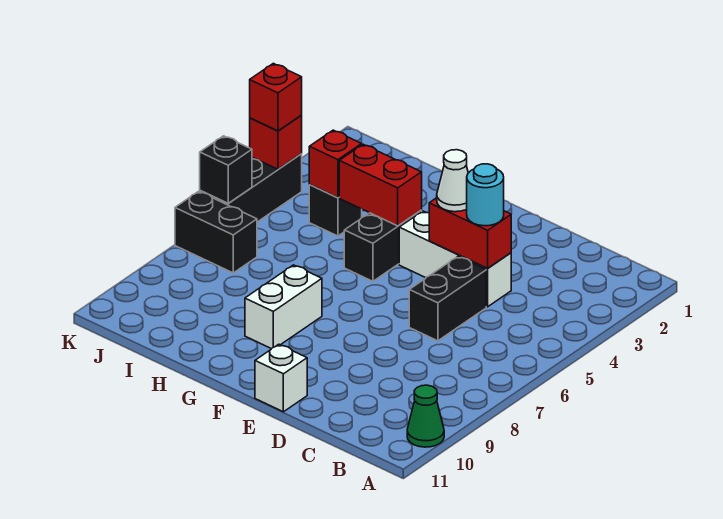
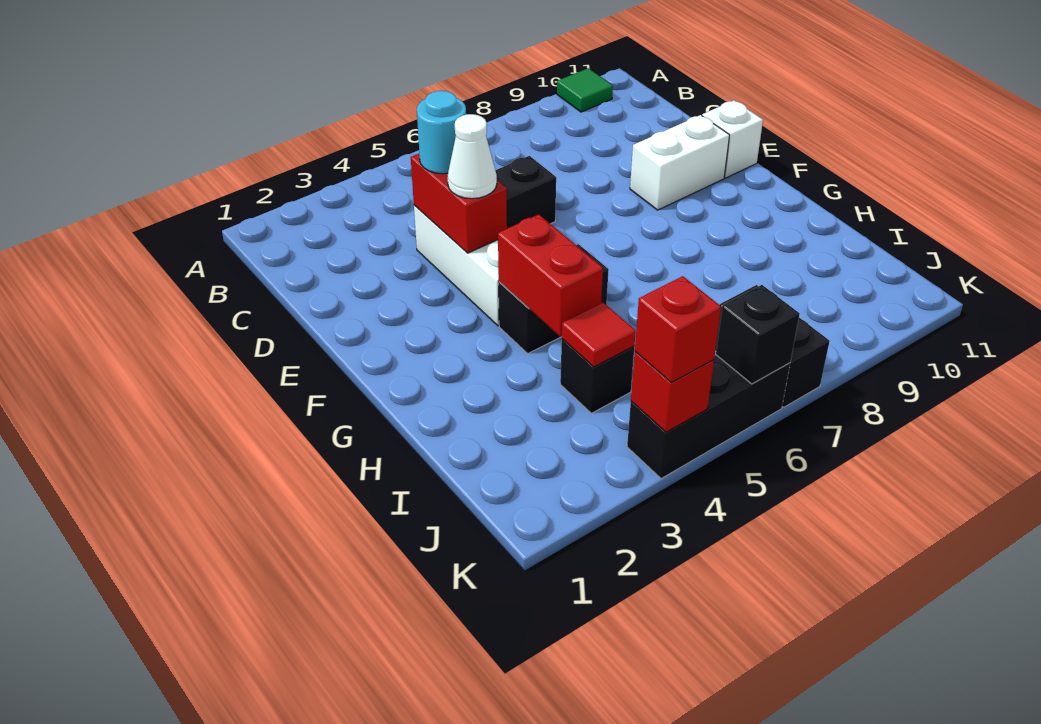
green 1x1 cone [407,385,444,447] -> green 1x1 tile [557,68,613,112]
white 1x2 brick [245,265,322,349] -> white 1x2 brick moved to [630,115,730,210]
red 1x1 brick [309,130,362,198] -> red 1x1 tile [562,302,636,367]

